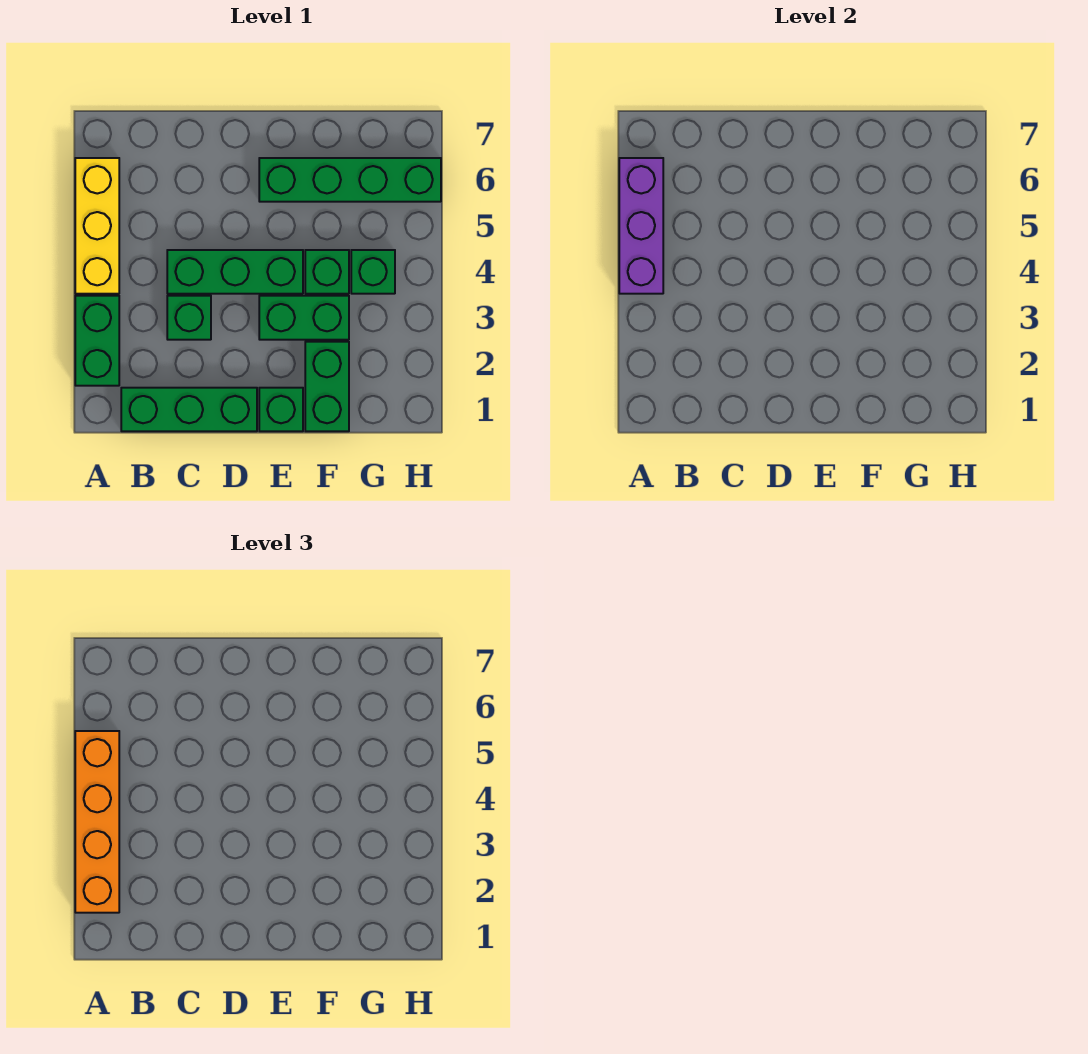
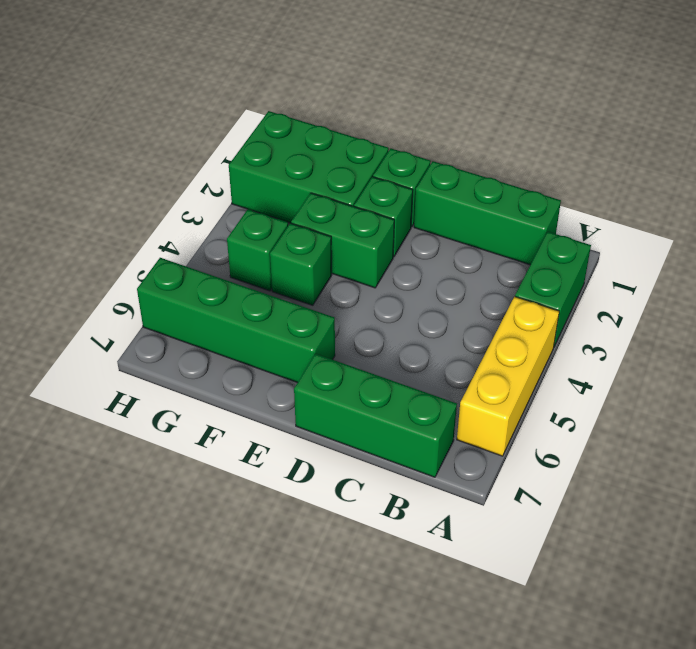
orange 1x4 brick [75,731,119,913] -> none
purple 1x3 brick [619,158,663,294] -> none
green 1x1 brick [167,296,211,340] -> green 1x1 brick moved to [354,177,413,257]
green 1x3 brick [167,250,303,294] -> green 1x3 brick moved to [294,354,457,477]
green 1x2 brick [305,342,349,431] -> green 2x3 brick [229,111,389,223]

